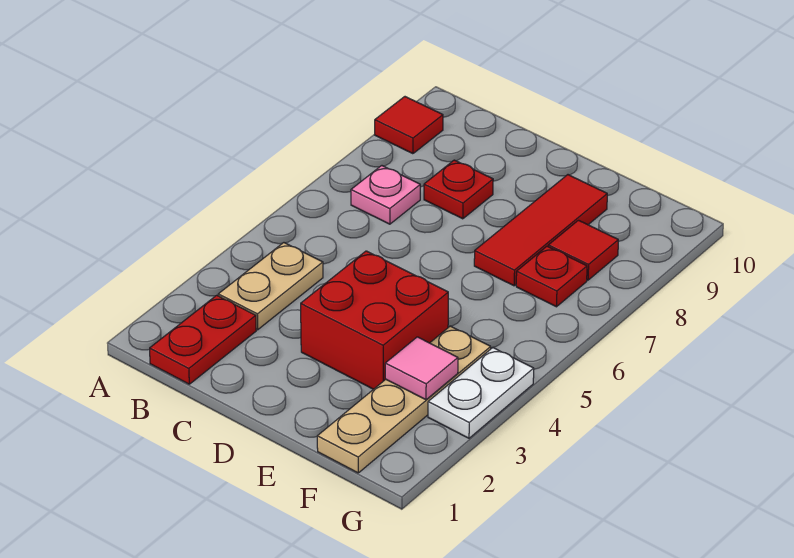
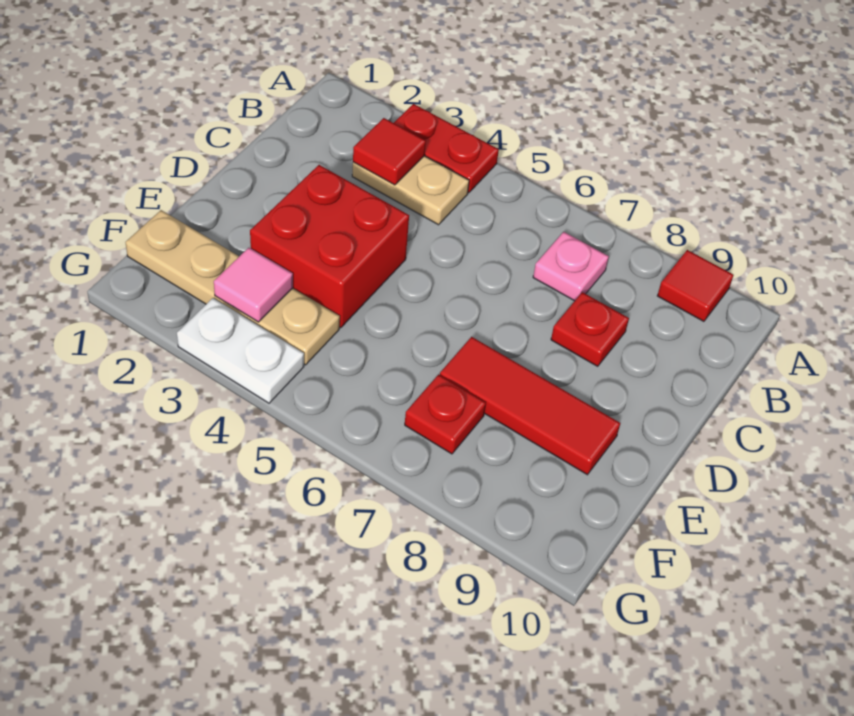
red 1x2 plate [150,295,256,384] -> red 1x2 plate moved to [394,104,499,193]
red 1x1 tile [548,220,618,280] -> red 1x1 tile moved to [353,118,426,185]

